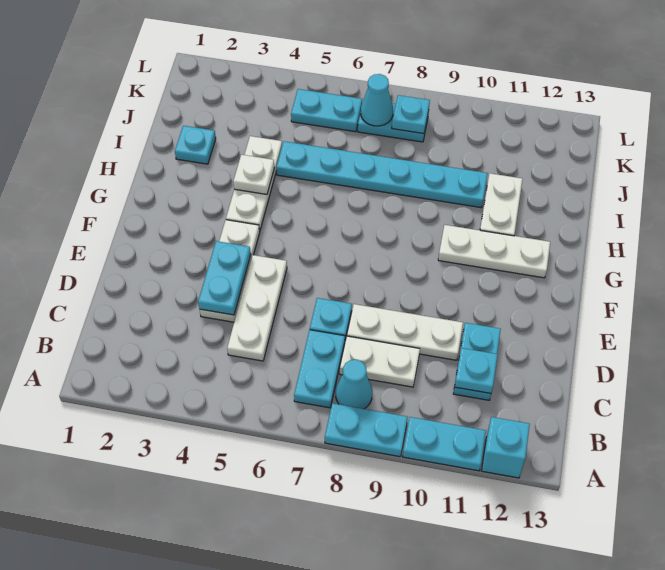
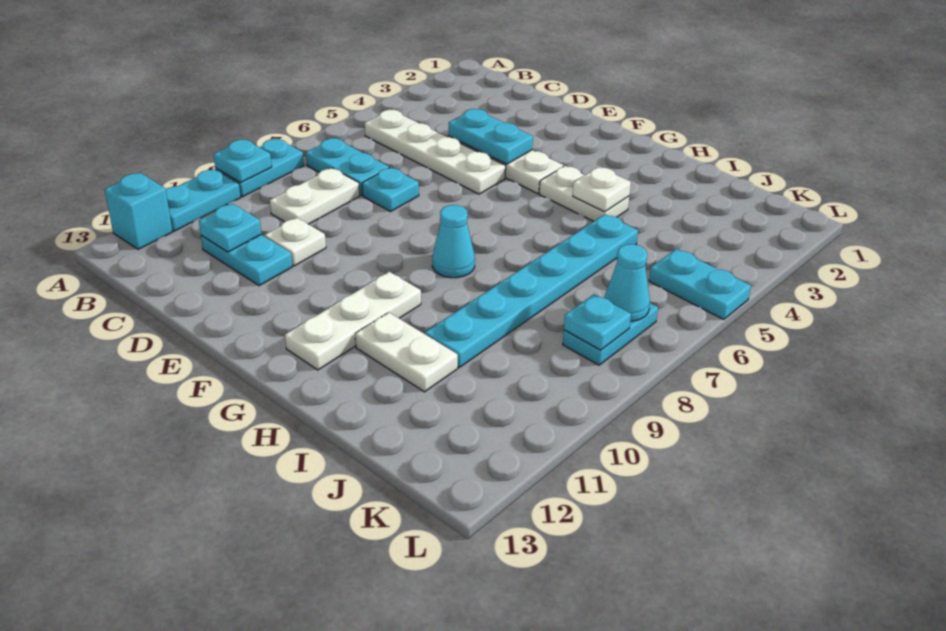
cyan 1x1 cone [336,360,372,409] -> cyan 1x1 cone moved to [432,205,475,278]
white 1x3 plate [227,255,287,361] -> white 1x4 plate [365,110,506,194]
white 1x3 plate [347,304,463,360] -> white 1x1 plate [265,218,326,266]
white 1x3 plate [226,136,282,231] -> white 1x2 plate [539,166,629,221]
cyan 1x1 plate [175,126,216,164] -> cyan 1x1 plate moved to [214,140,272,183]
cyan 1x2 plate [291,89,362,132] -> cyan 1x2 plate turned to [649,249,751,319]

